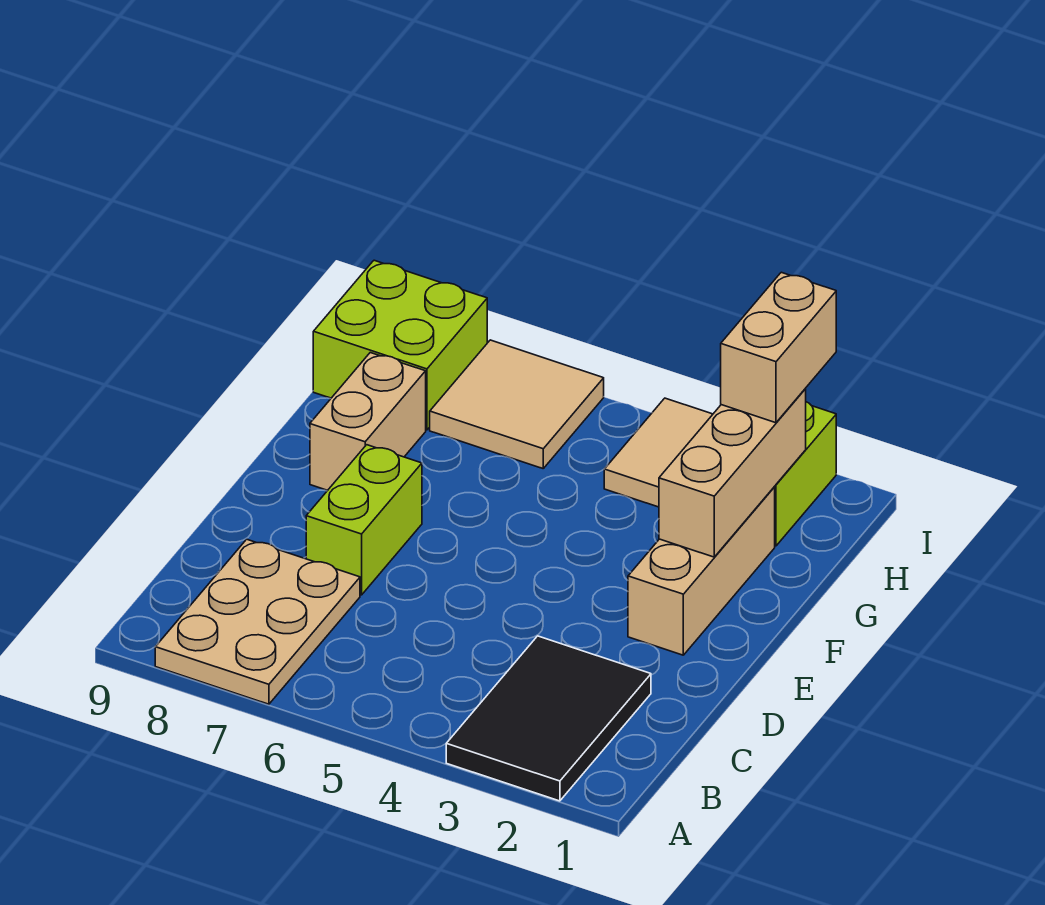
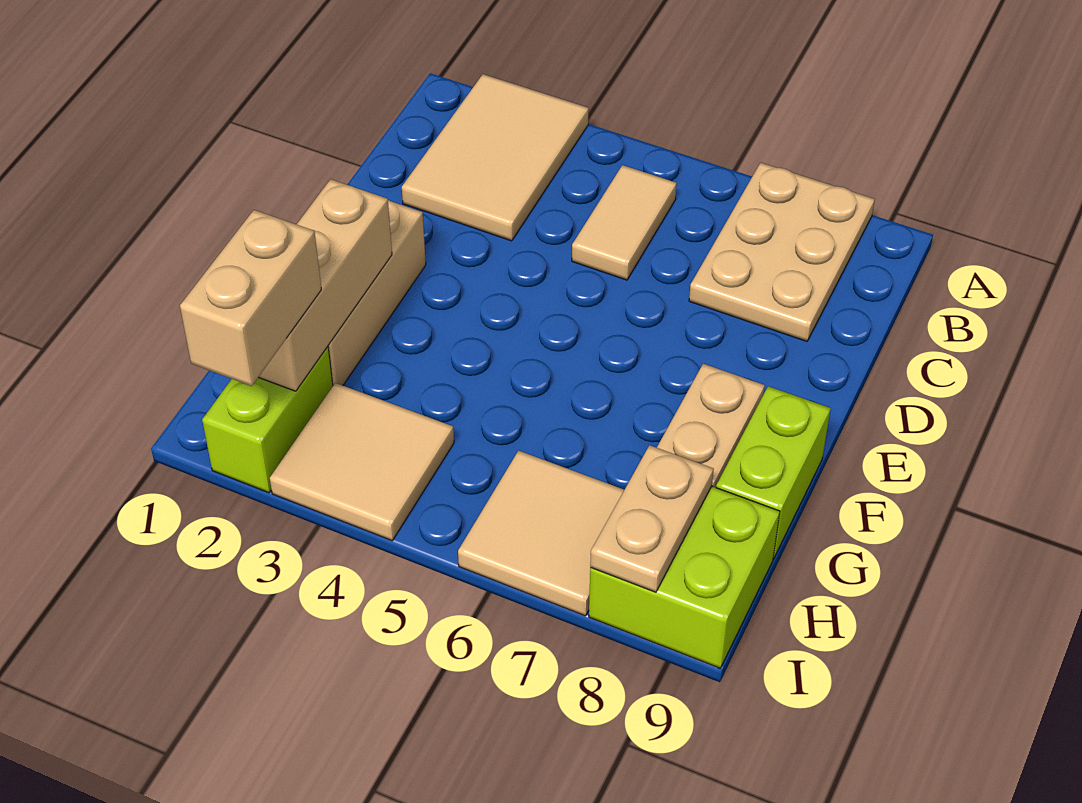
black 2x3 tile [446,636,651,801] -> tan 2x3 tile [402,74,589,241]
none -> tan 1x2 tile [572,165,677,280]
lime 1x2 brick [306,445,422,595] -> lime 1x2 brick moved to [716,386,831,559]
none -> tan 1x2 plate [590,445,714,592]

